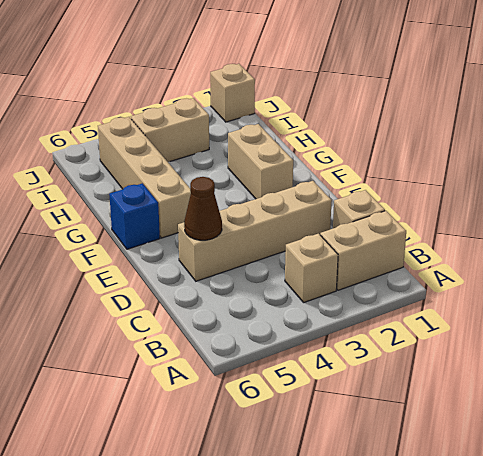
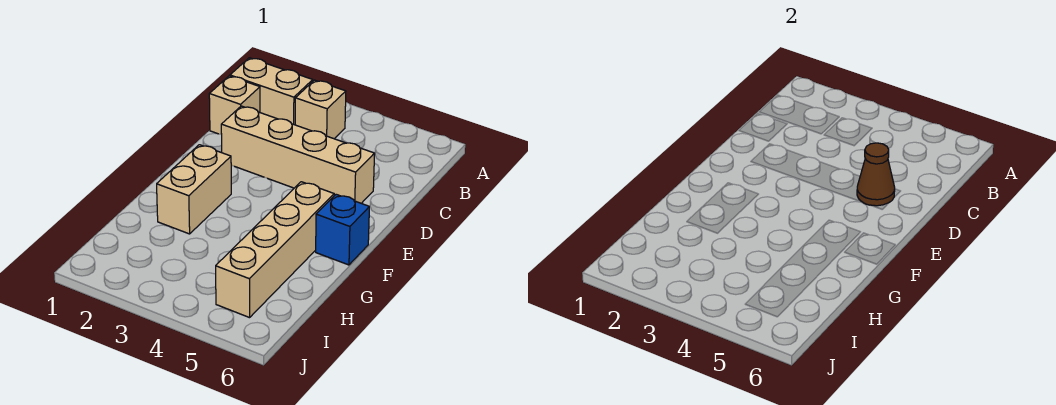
tan 1x2 brick [131,98,209,162] -> none
tan 1x1 brick [210,64,255,122] -> none

